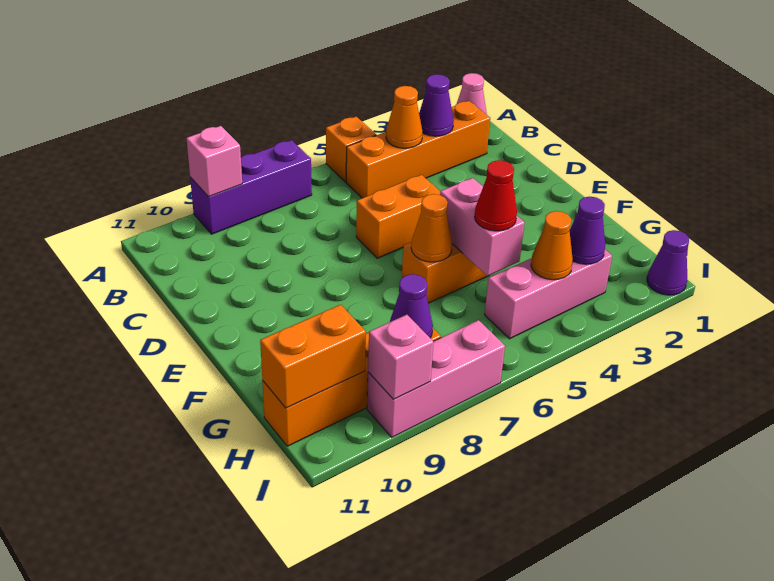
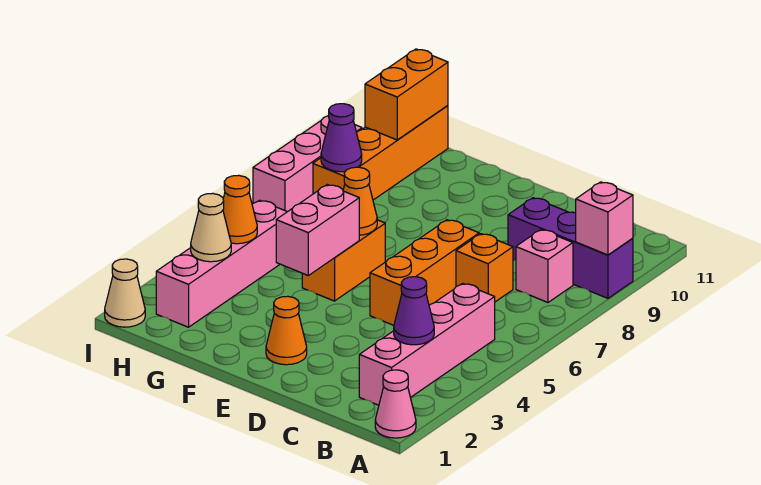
orange 1x1 brick [326,117,376,182] -> orange 1x1 brick moved to [456,234,513,302]
purple 1x3 brick [190,140,312,234] -> purple 1x3 brick turned to [508,198,633,298]
orange 1x4 brick [346,101,490,198] -> pink 1x4 brick [359,283,495,405]
orange 1x1 cone [386,86,423,148] -> orange 1x1 cone moved to [266,296,307,365]
orange 1x2 brick [356,175,440,258] -> orange 1x3 brick [370,220,479,325]
pink 1x2 brick [440,178,525,276] -> pink 1x2 brick turned to [276,185,359,275]
red 1x1 cone [475,160,517,231] -> none
pink 1x3 brick [485,250,612,339] -> pink 1x4 brick [156,200,287,327]
purple 1x1 cone [570,197,605,264] -> tan 1x1 cone [191,193,231,262]
purple 1x1 cone [647,230,689,295] -> tan 1x1 cone [105,259,145,327]
pink 1x1 brick [368,315,434,399] -> pink 1x1 brick moved to [516,230,573,302]

